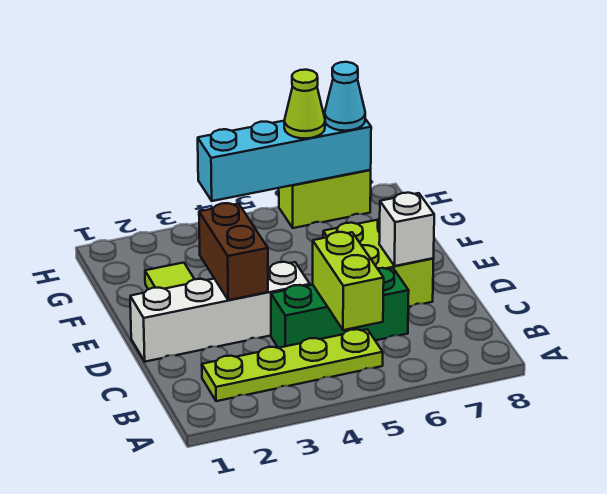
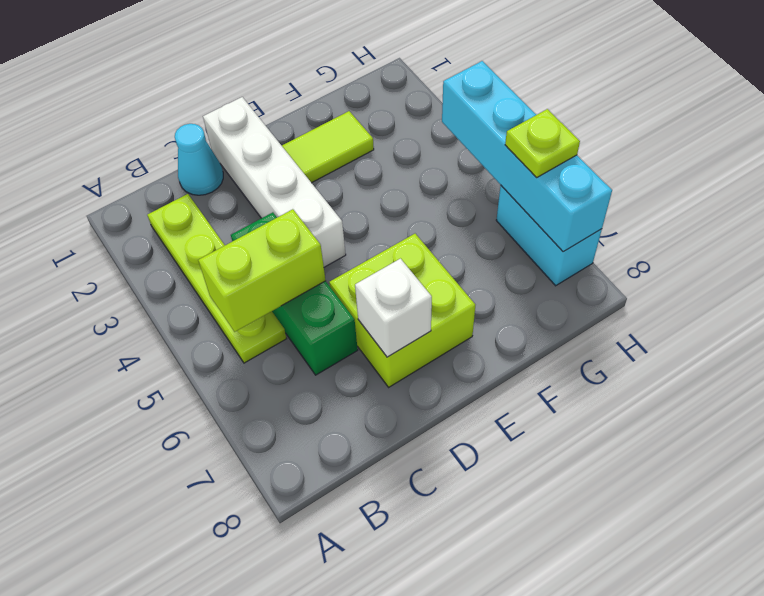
brown 1x2 brick [199,203,268,300] -> none
lime 1x2 brick [279,170,371,228] -> cyan 1x2 brick [496,185,602,286]
lime 1x1 cone [284,70,325,138] -> lime 1x1 plate [505,109,580,178]
cyan 1x1 cone [325,62,365,131] -> cyan 1x1 cone moved to [175,124,223,195]

